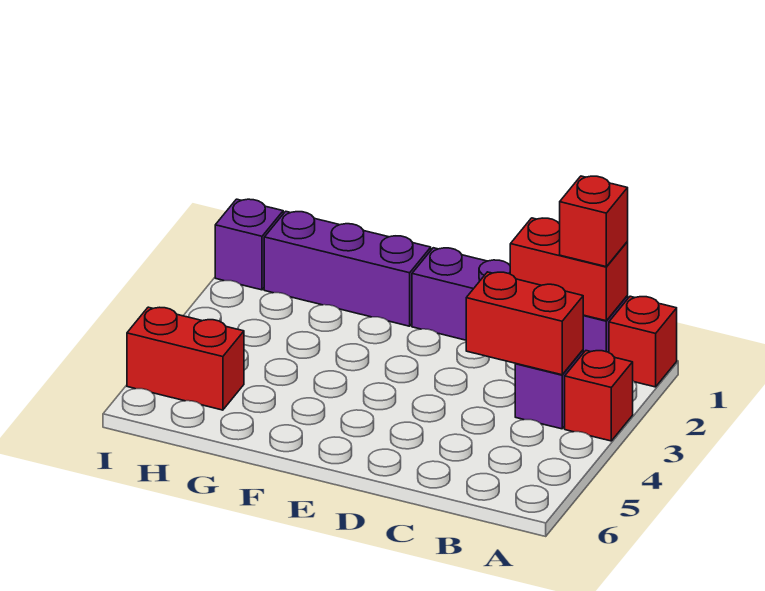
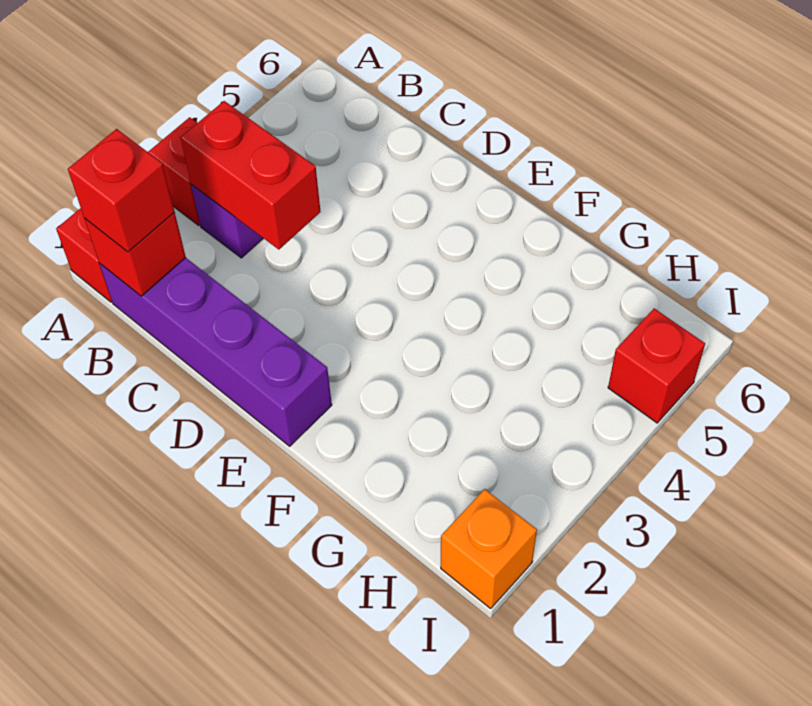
red 1x2 brick [510,218,628,321] -> red 1x1 brick [84,213,186,296]
purple 1x3 brick [264,211,431,326] -> none
red 1x2 brick [127,307,244,410] -> red 1x1 brick [608,309,705,423]
purple 1x1 brick [215,199,283,290] -> orange 1x1 brick [441,489,537,609]

